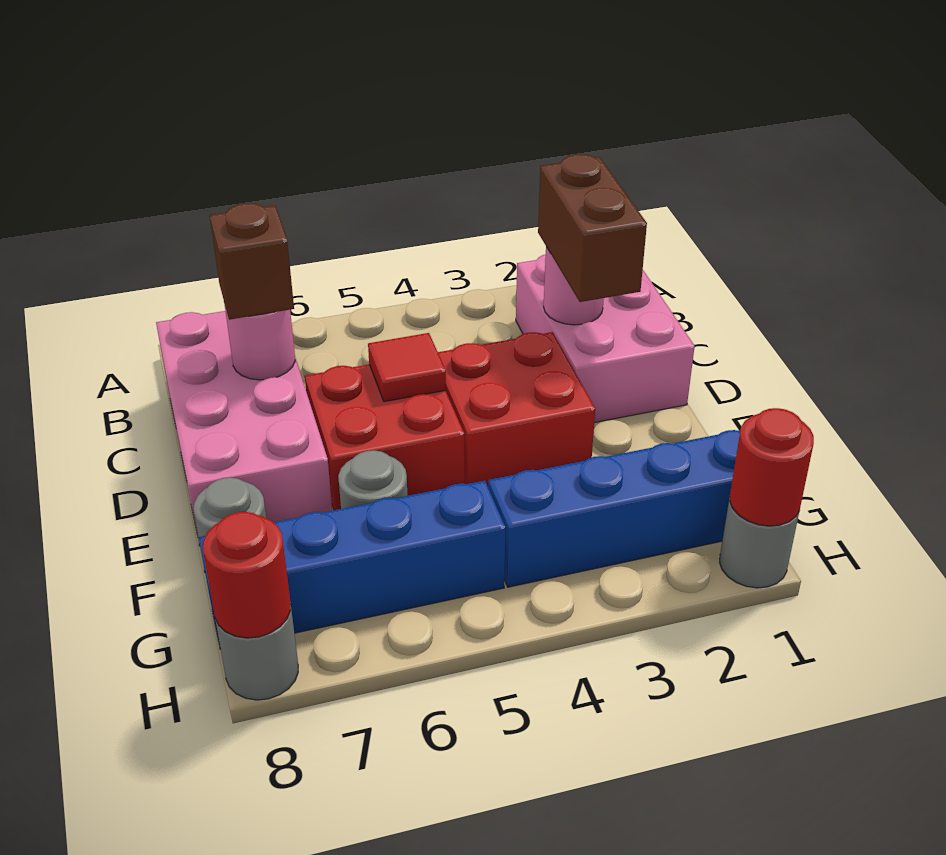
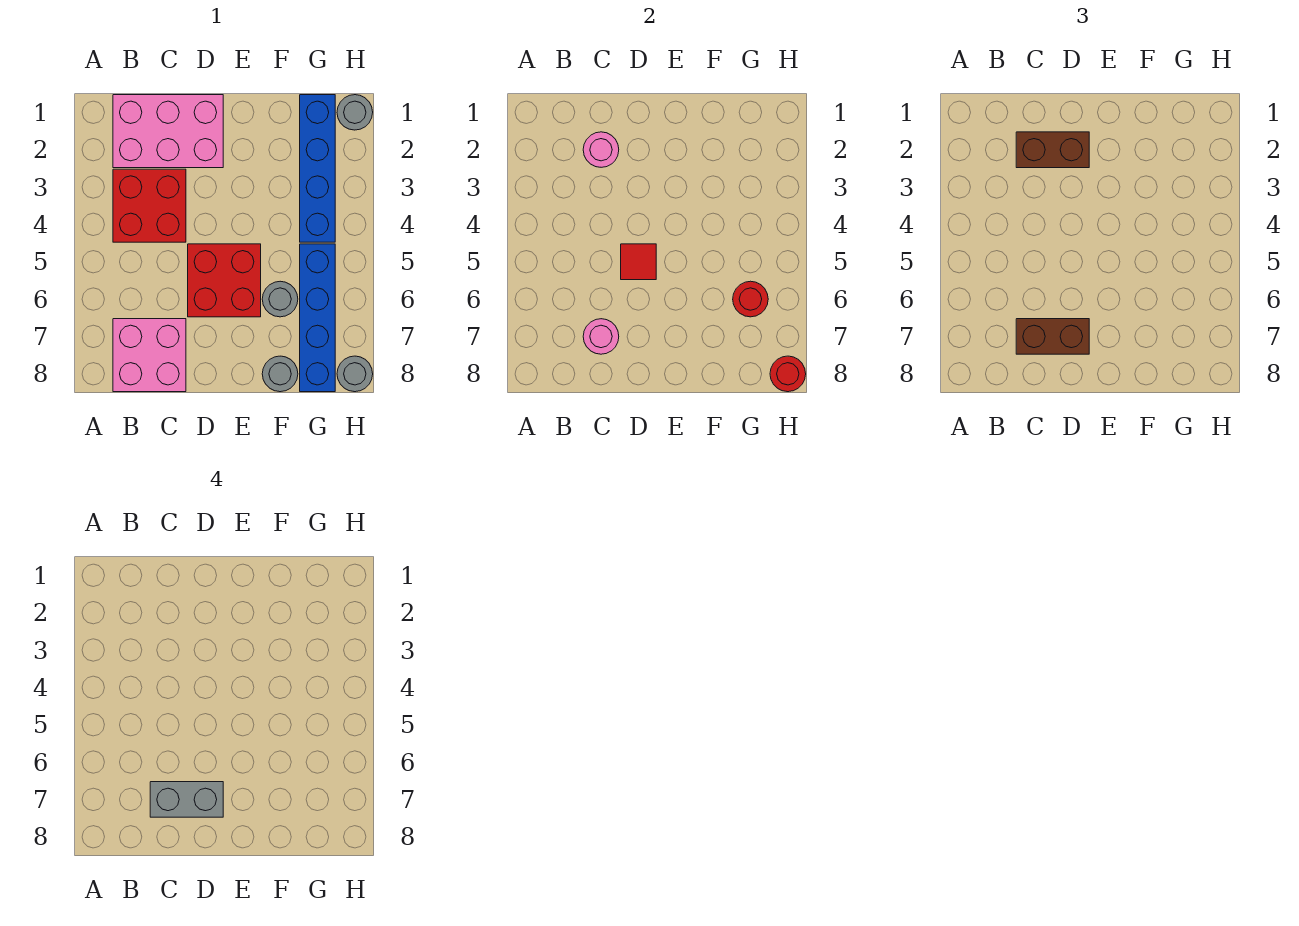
pink 2x4 brick [156,311,332,546] -> pink 2x2 brick [113,319,186,392]
brown 1x1 brick [210,203,294,320] -> brown 1x2 brick [1016,319,1089,354]
none -> grey 1x2 brick [150,782,223,817]
red 2x2 brick [438,332,595,486] -> red 2x2 brick moved to [113,169,186,242]
red 1x1 round brick [730,408,814,526] -> red 1x1 round brick moved to [733,281,768,317]

